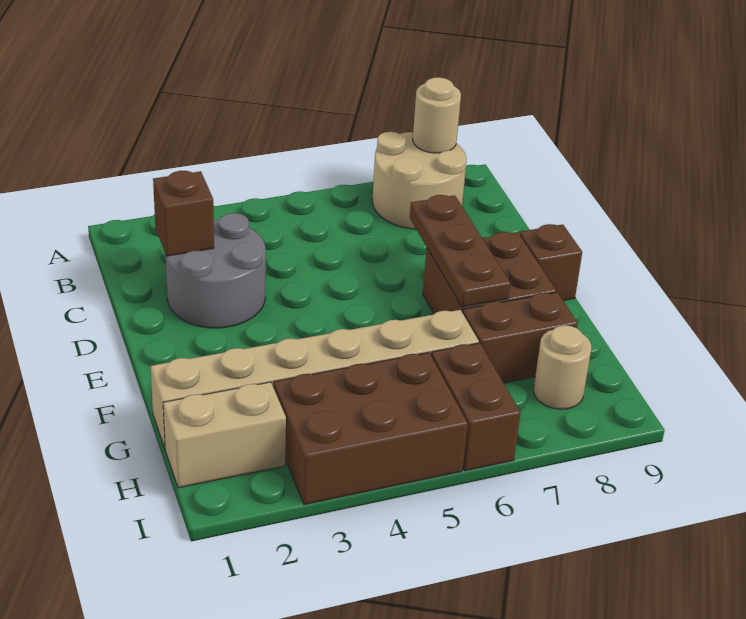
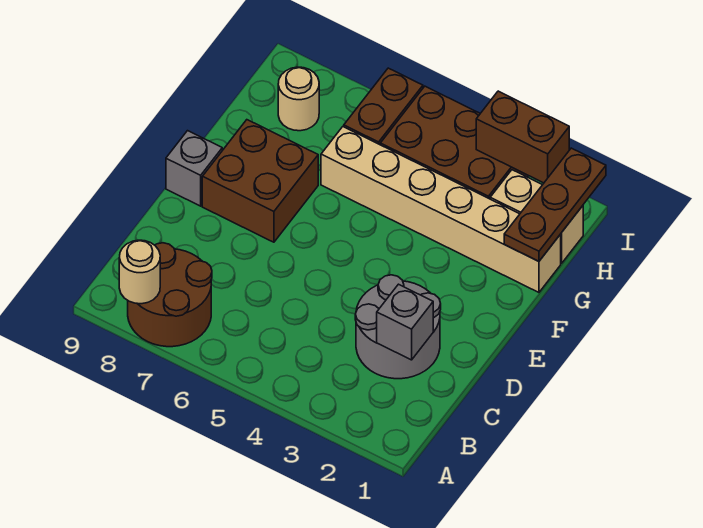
tan 2x2 round brick [372,132,467,229] -> brown 2x2 round brick [128,243,212,347]
brown 1x1 brick [153,171,214,256] -> grey 1x1 brick [377,284,433,360]
brown 1x3 plate [410,195,511,307] -> brown 1x3 plate moved to [504,148,606,261]
brown 1x1 brick [519,224,582,301] -> grey 1x1 brick [166,131,222,206]
brown 1x2 brick [463,292,578,383] -> brown 1x2 brick moved to [476,91,569,183]

